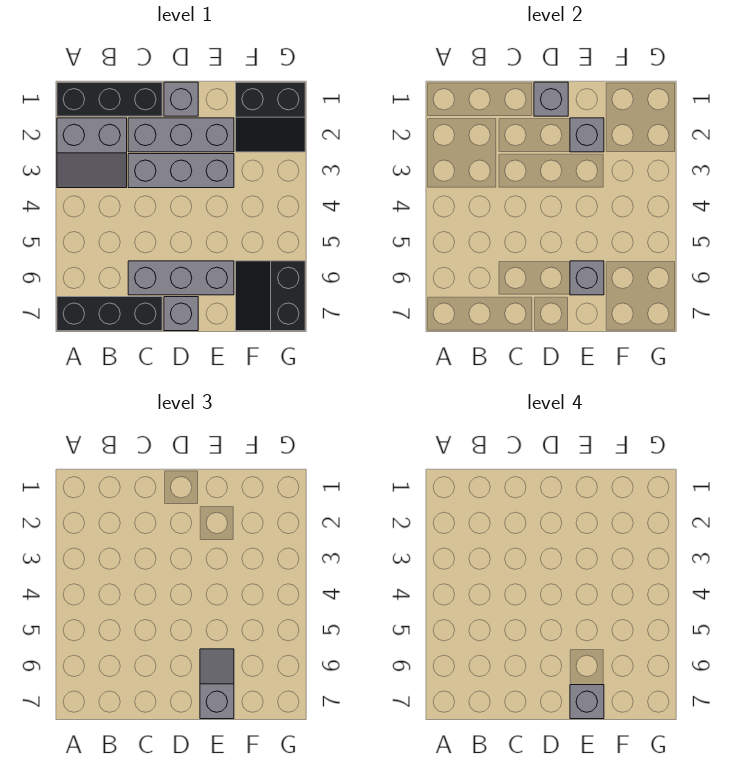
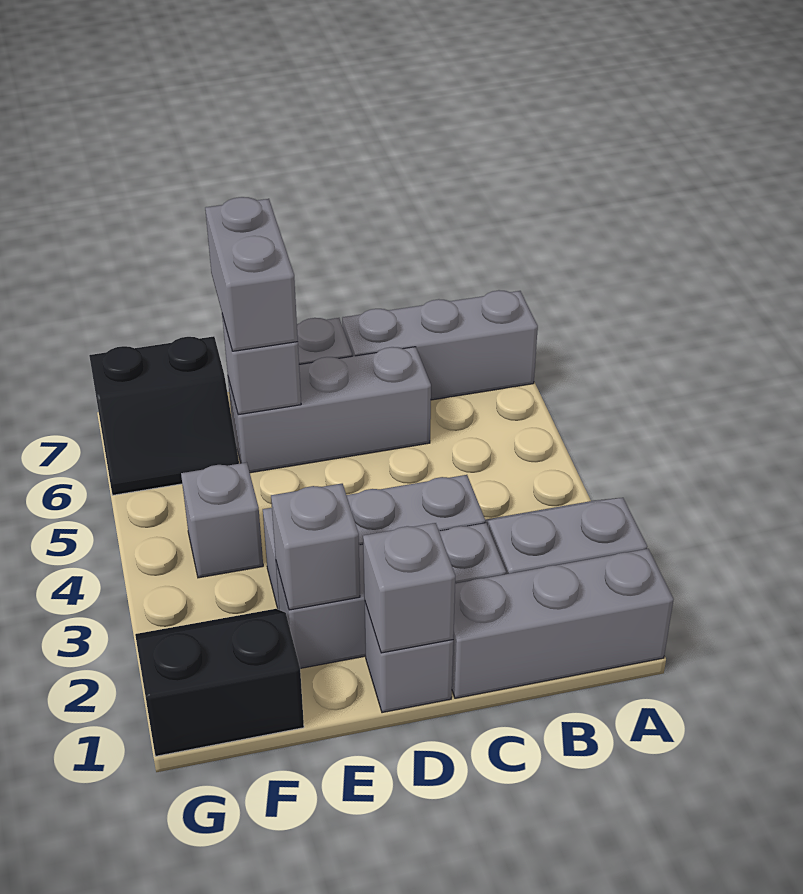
black 1x3 brick [57,82,162,116] -> grey 1x3 brick [452,549,674,698]
black 1x3 brick [57,297,162,331] -> grey 1x3 brick [342,290,538,400]
grey 1x2 slope [200,649,234,719] -> grey 1x2 brick [205,197,298,351]
grey 1x1 brick [570,685,604,719] -> grey 1x1 brick moved to [181,462,263,578]
black 2x2 slope [236,261,305,331] -> black 2x2 slope turned to [89,336,239,495]

